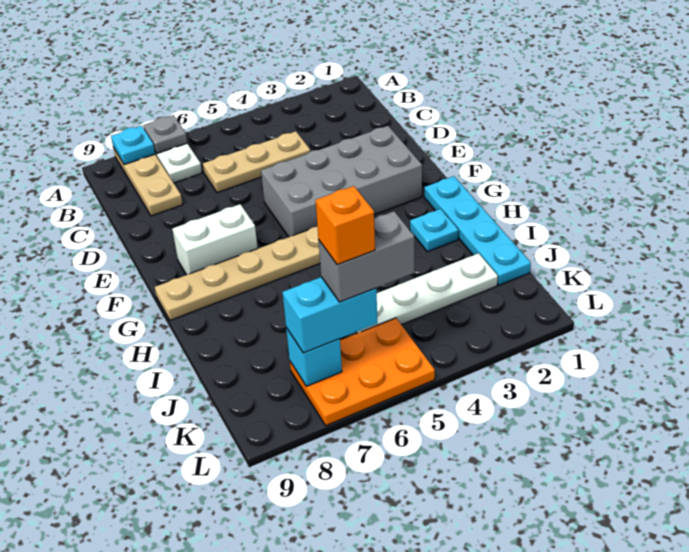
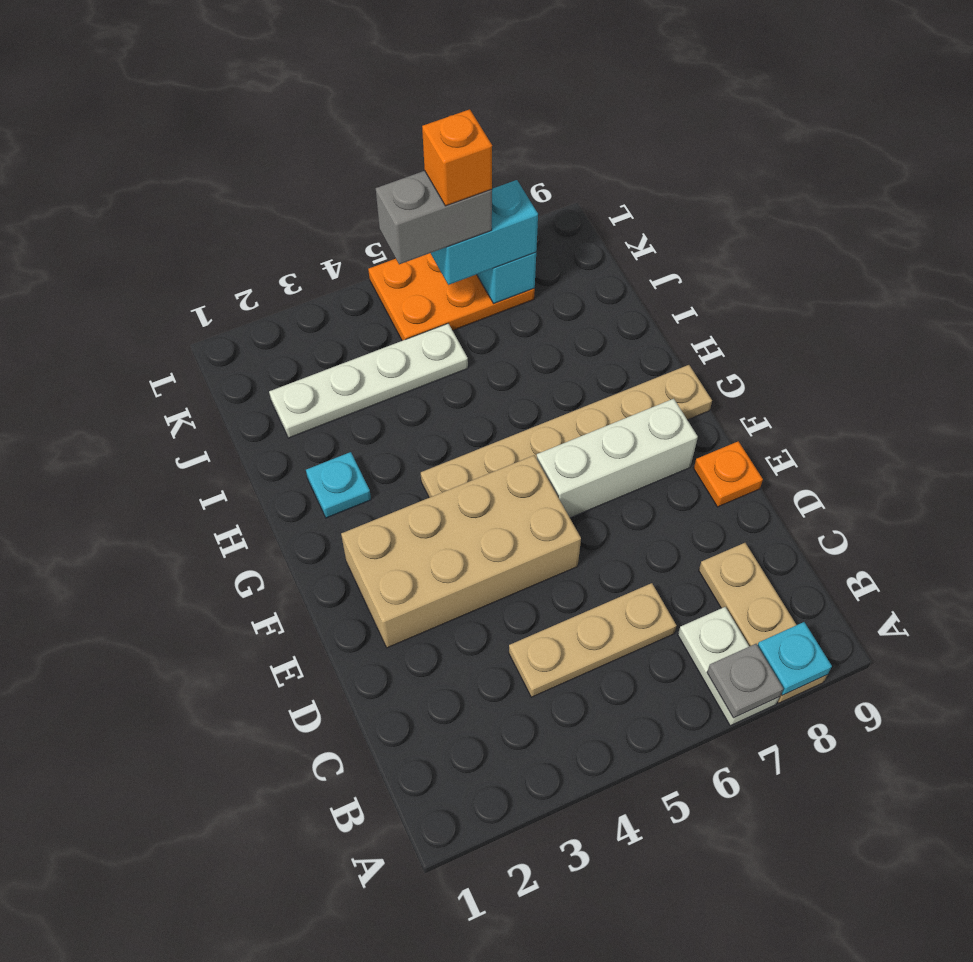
grey 2x4 brick [261,126,422,237] -> tan 2x4 brick [341,455,581,648]
none -> orange 1x1 plate [694,441,763,507]
white 1x2 brick [172,204,258,275] -> white 1x3 brick [537,399,698,518]
cyan 1x4 plate [424,176,531,285] -> none

